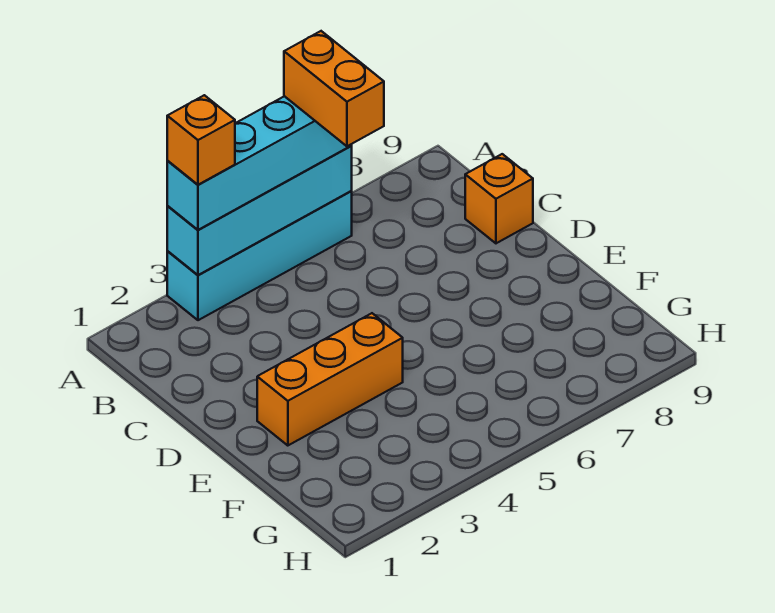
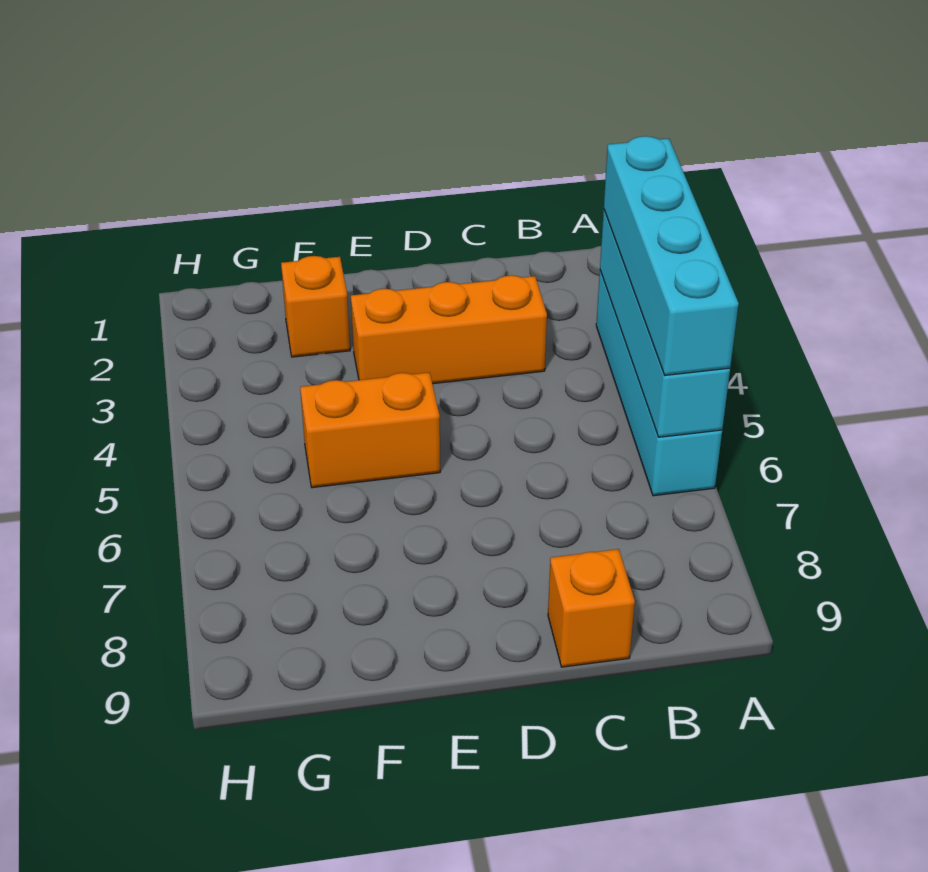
orange 1x1 brick [167,95,235,185] -> orange 1x1 brick moved to [281,256,350,357]
orange 1x2 brick [284,31,384,146] -> orange 1x2 brick moved to [300,372,440,488]
orange 1x3 brick [257,313,403,446] -> orange 1x3 brick turned to [351,275,547,384]

